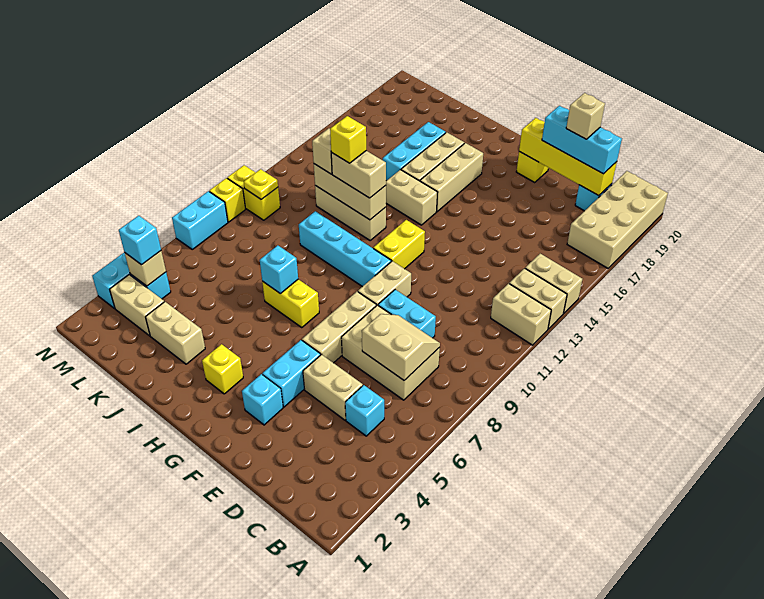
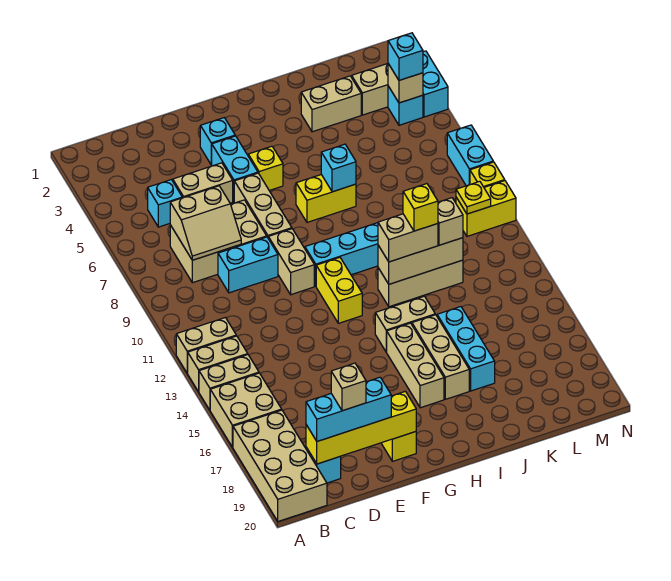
none -> tan 2x2 brick [210,373,282,447]
yellow 1x1 brick [202,344,243,394] -> yellow 1x1 brick moved to [248,146,283,190]

